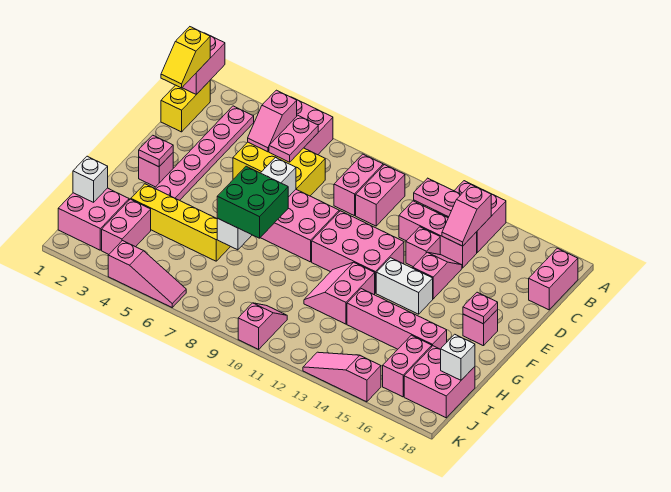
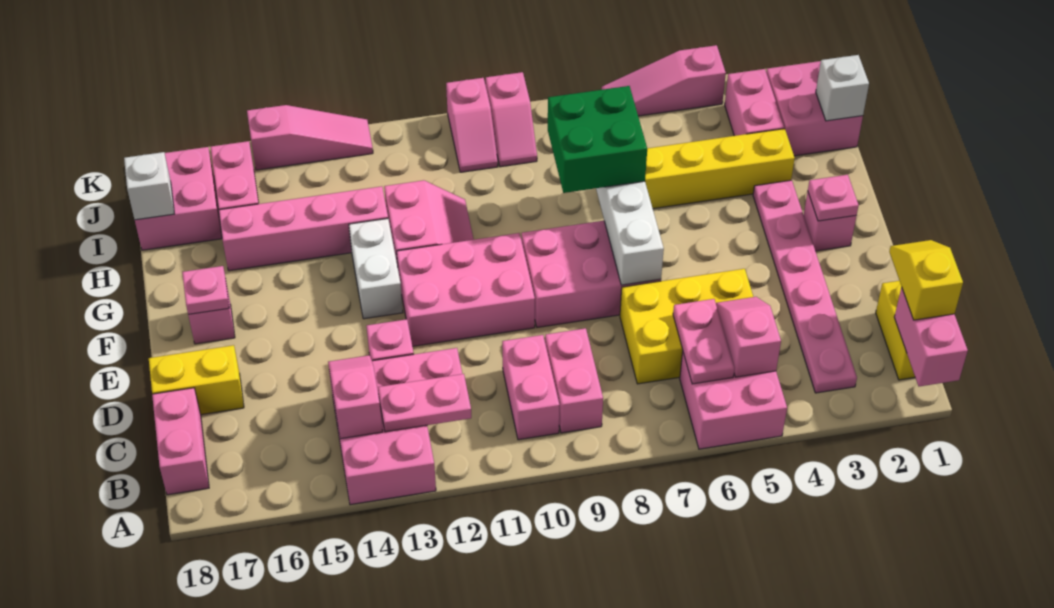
pink 1x2 slope [413,252,462,299] -> pink 1x2 slope moved to [486,72,537,167]
none -> yellow 1x2 brick [149,345,244,415]
white 1x2 brick [376,258,433,314] -> white 1x2 brick turned to [349,219,403,319]

